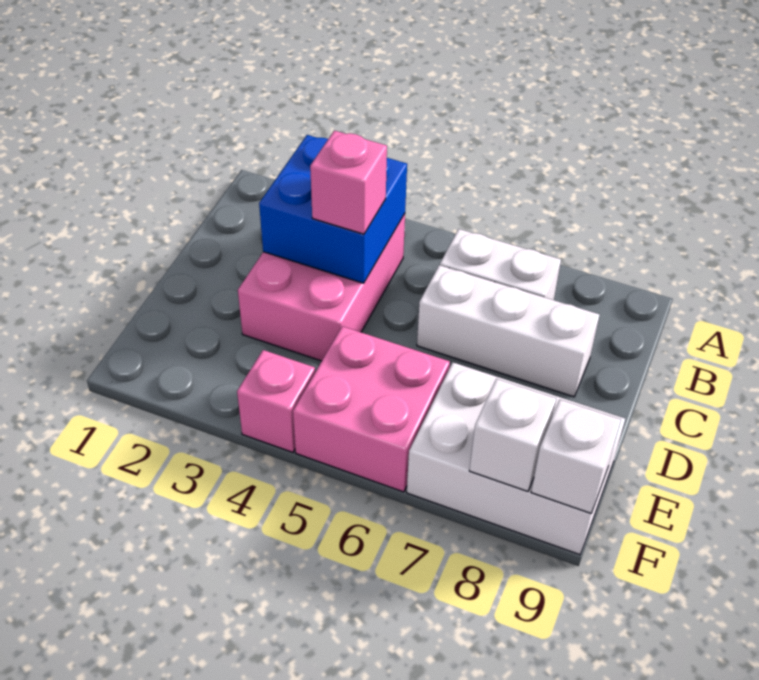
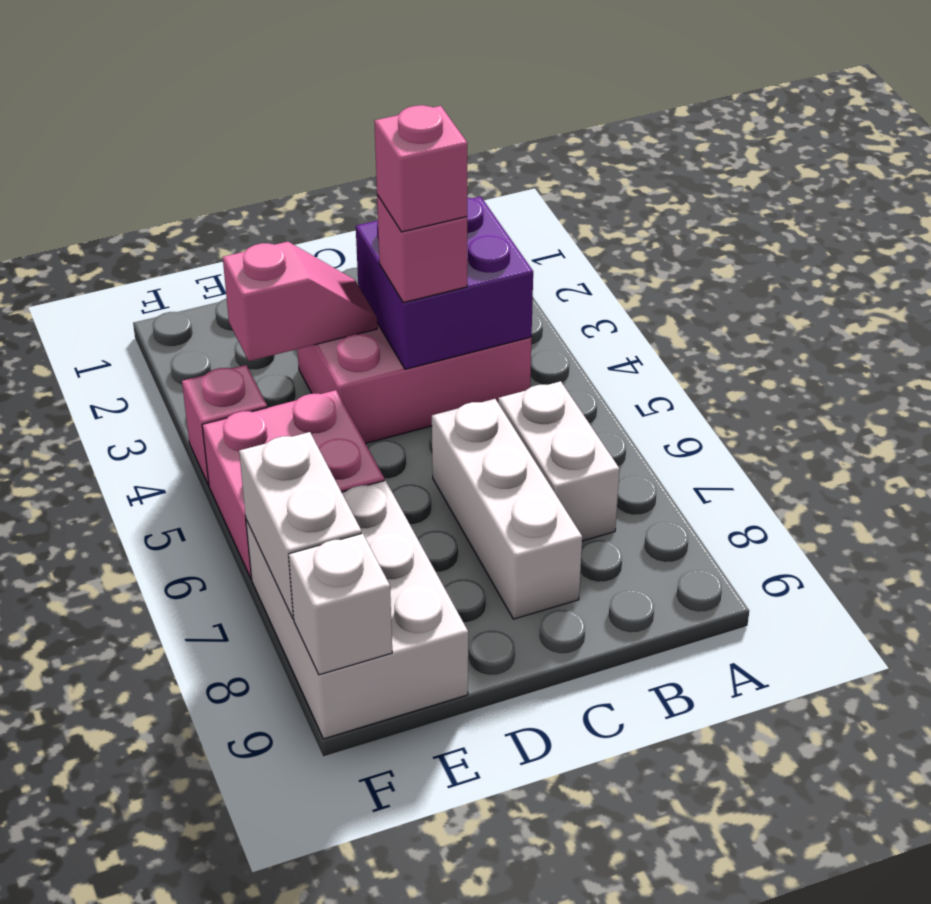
blue 2x2 brick [259,135,407,283] -> purple 2x2 brick [356,196,533,369]
none -> pink 1x1 brick [374,105,467,232]
none -> pink 1x2 slope [223,242,377,361]
white 1x1 brick [469,379,556,491] -> white 1x2 brick [239,432,362,619]

